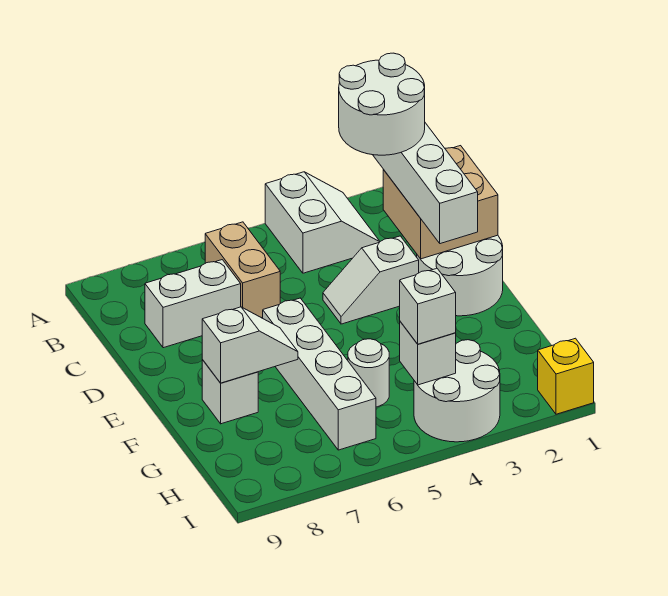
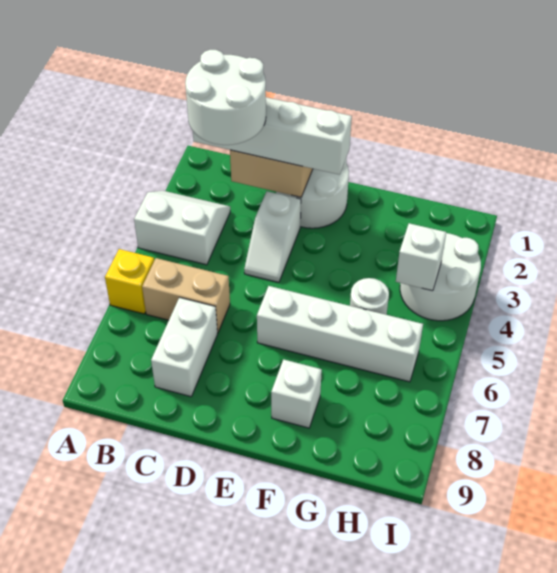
white 1x2 slope [202,307,298,383] -> none
white 1x1 brick [400,269,456,344] -> none
yellow 1x1 brick [538,338,594,414] -> yellow 1x1 brick moved to [105,249,154,314]

